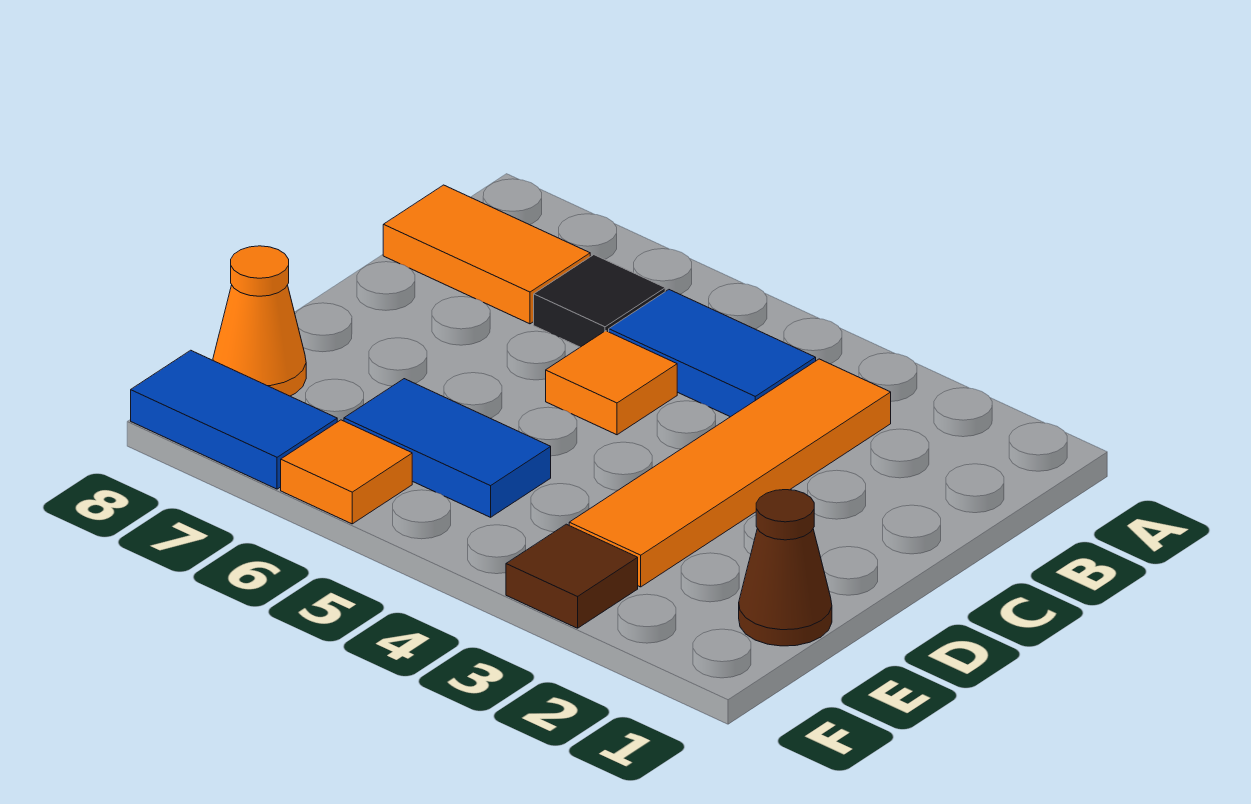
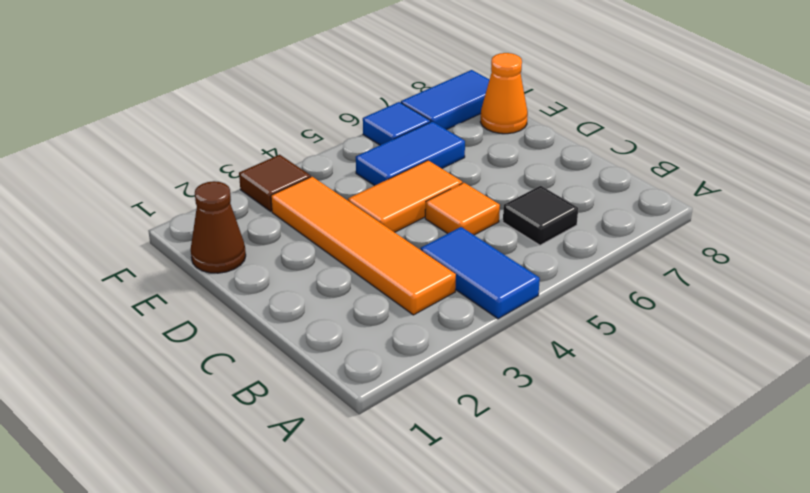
blue 1x2 tile [609,290,816,417] -> blue 1x2 tile turned to [421,227,540,319]
orange 1x2 tile [383,185,590,324] -> orange 1x2 tile moved to [348,160,462,232]
orange 1x1 tile [281,420,412,524] -> blue 1x1 tile [363,102,431,145]

